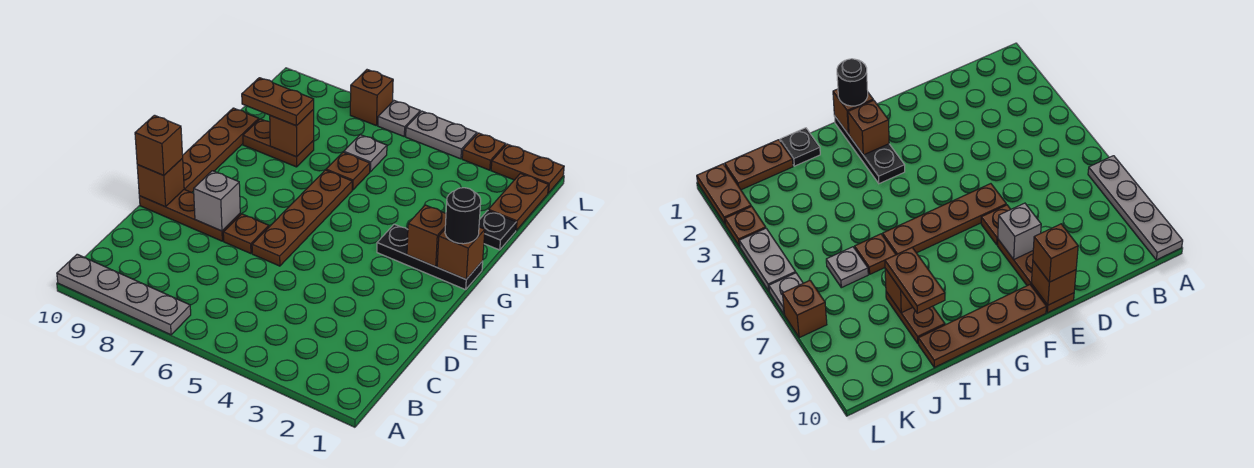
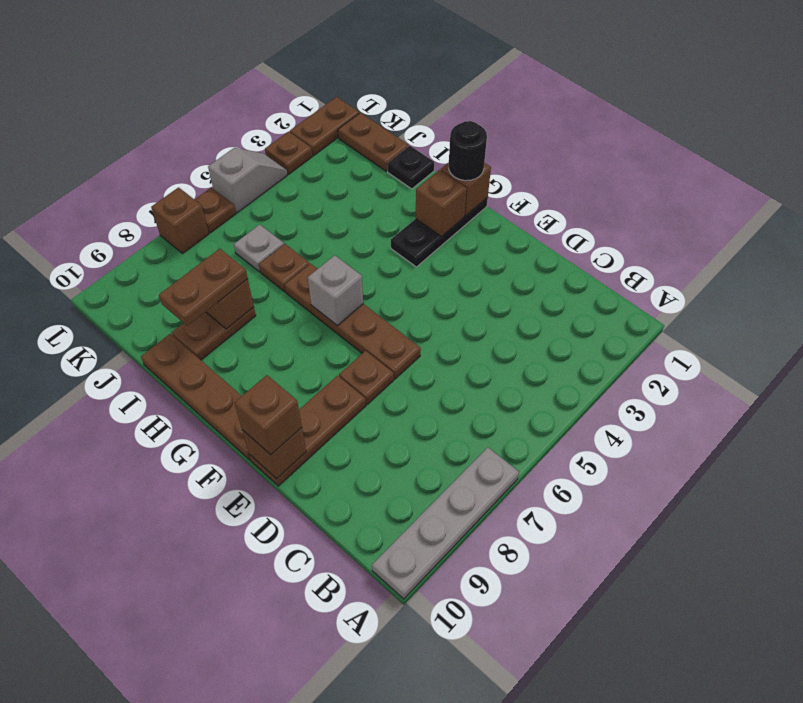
grey 1x1 brick [194,171,240,231] -> grey 1x1 brick moved to [308,255,363,326]
grey 1x2 plate [406,111,477,159] -> grey 1x2 slope [208,148,287,213]
grey 1x1 plate [378,101,420,136] -> brown 1x1 plate [194,187,236,233]

